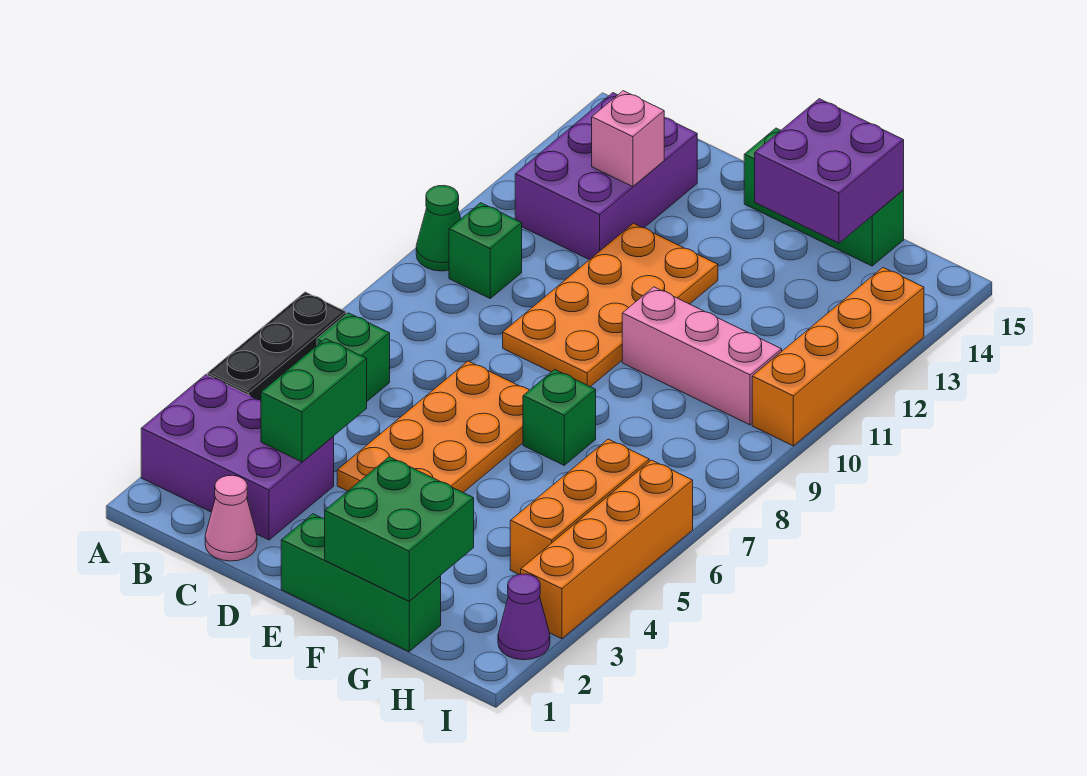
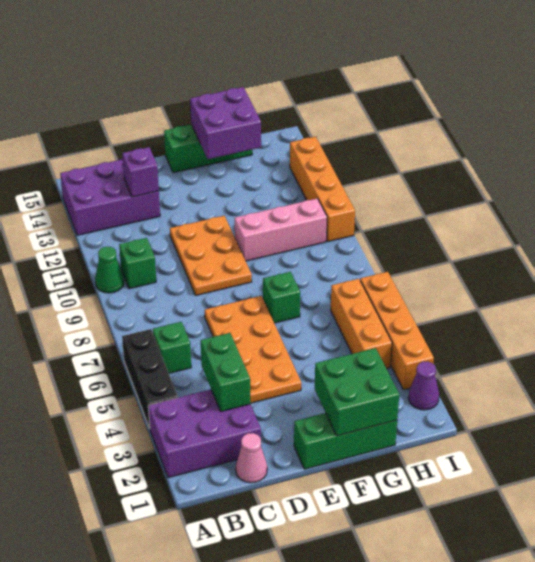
purple 2x3 brick [515,93,697,260] -> purple 2x3 brick turned to [60,159,160,235]
pink 1x1 brick [592,91,664,187] -> purple 1x1 brick [122,147,159,197]
orange 2x4 plate [503,223,718,387] -> orange 2x3 plate [170,216,252,295]

